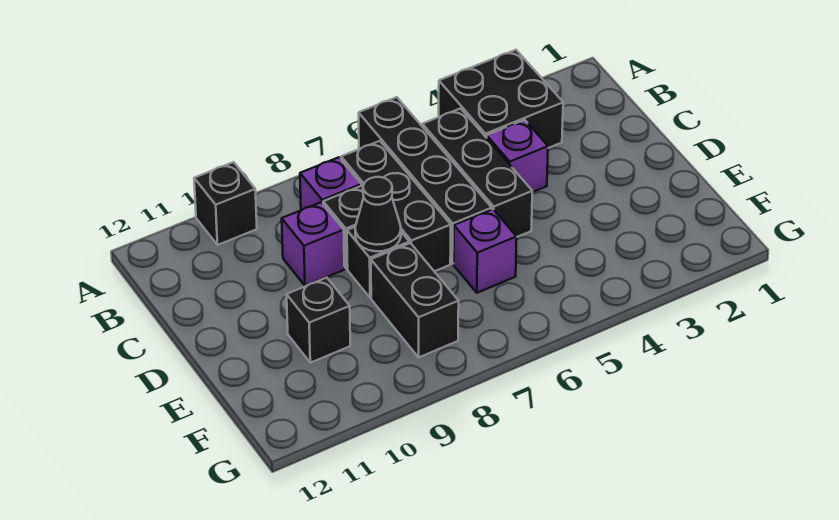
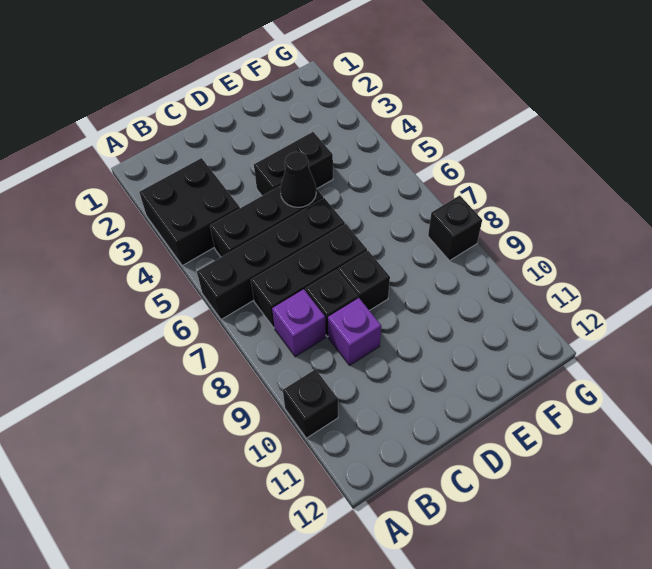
purple 1x1 brick [487,120,548,192] -> none
black 1x1 cone [355,177,401,251] -> black 1x1 cone moved to [280,152,316,207]
purple 1x1 brick [454,209,517,293] -> none
black 1x2 brick [371,243,459,357] -> black 1x2 brick moved to [254,132,333,196]
black 1x1 brick [287,277,350,363] -> black 1x1 brick moved to [428,195,482,261]

